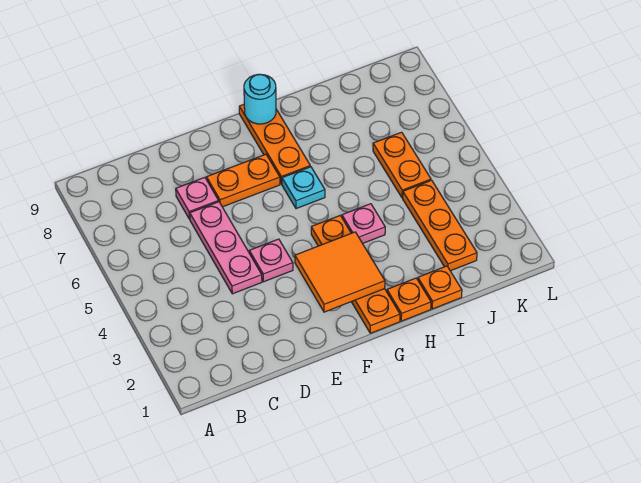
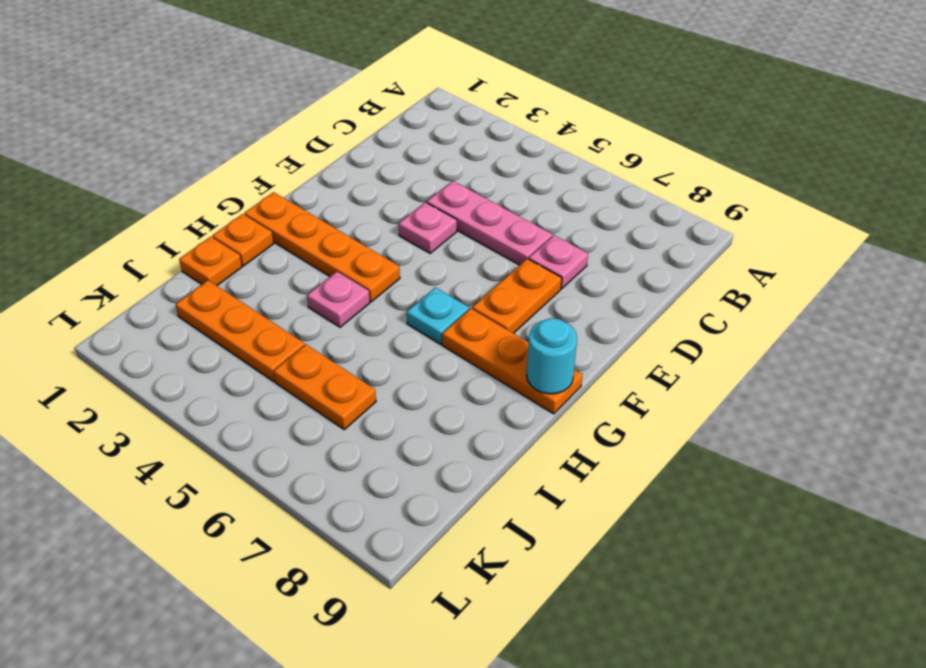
orange 2x2 tile [295,232,385,312] -> none

